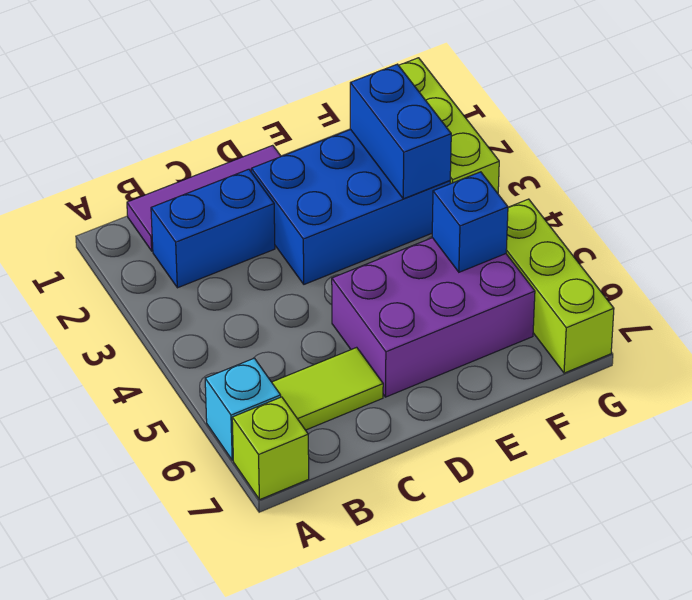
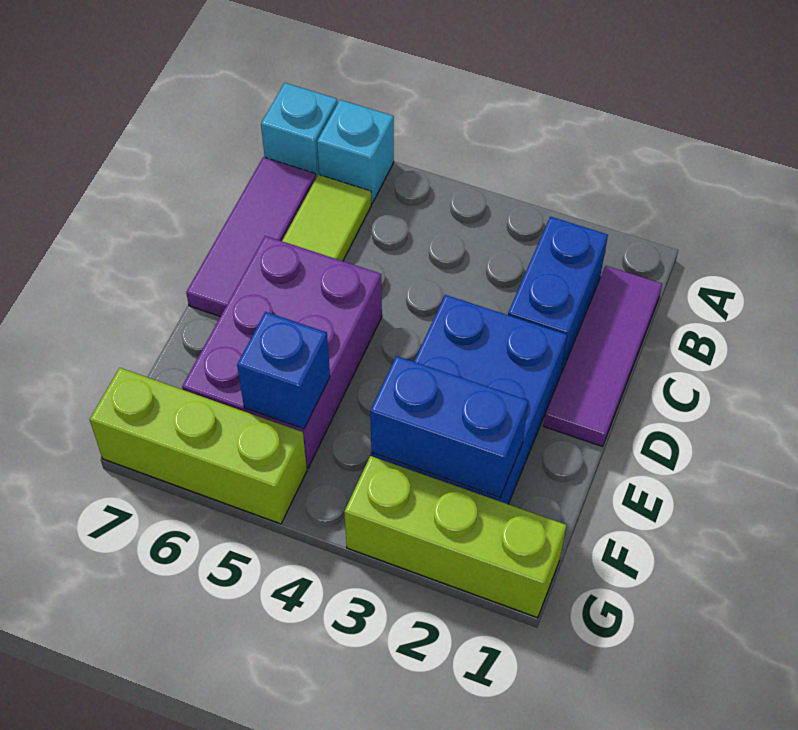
lime 1x1 brick [232,397,309,500] -> cyan 1x1 brick [261,83,338,177]
none -> purple 1x3 tile [186,157,316,317]

